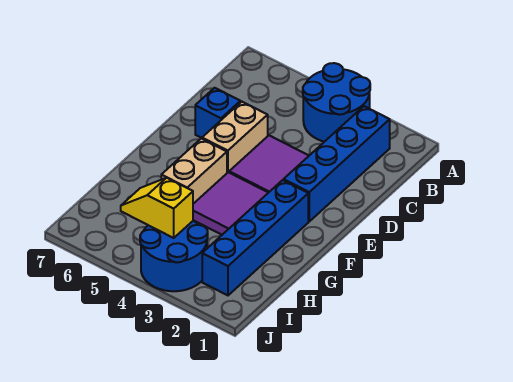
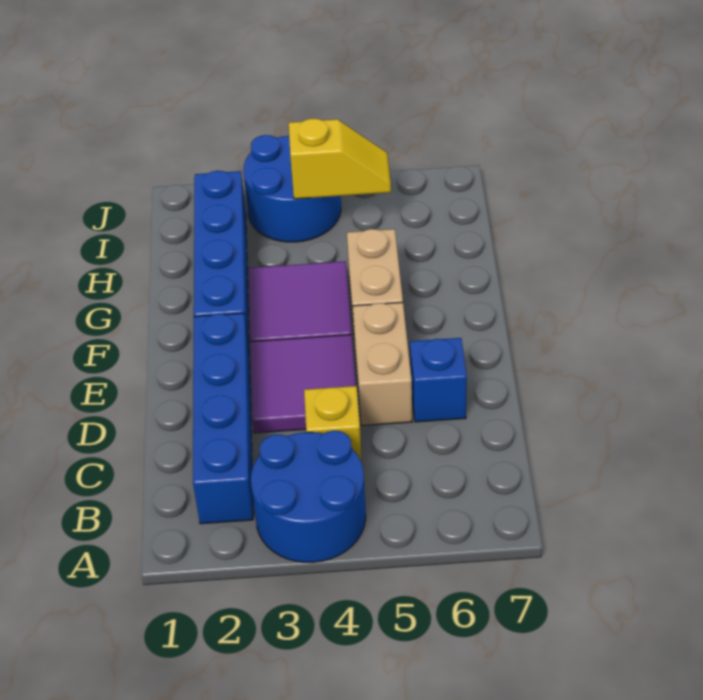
none -> yellow 1x1 brick [304,386,362,463]

